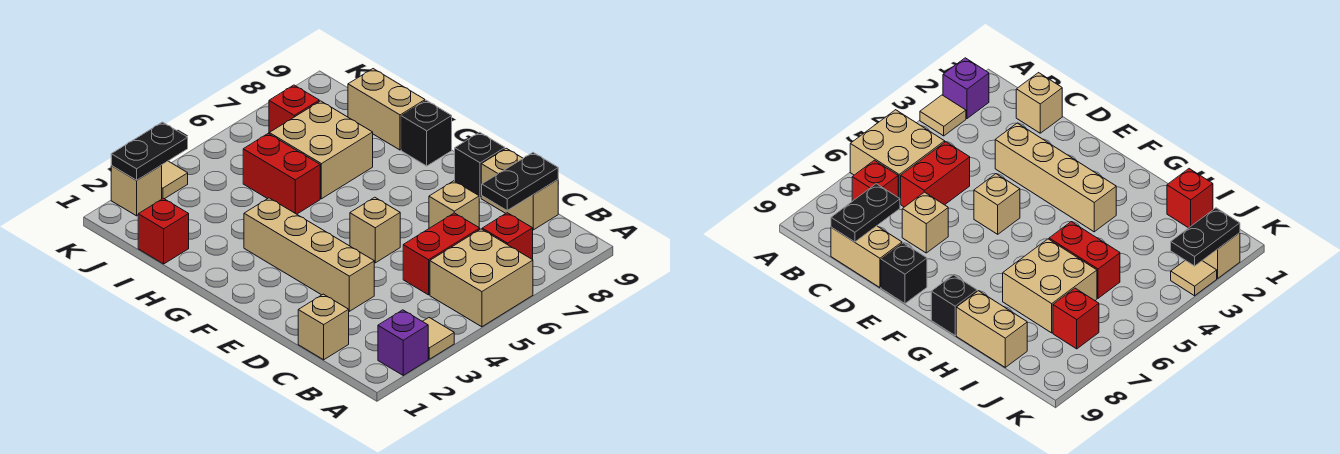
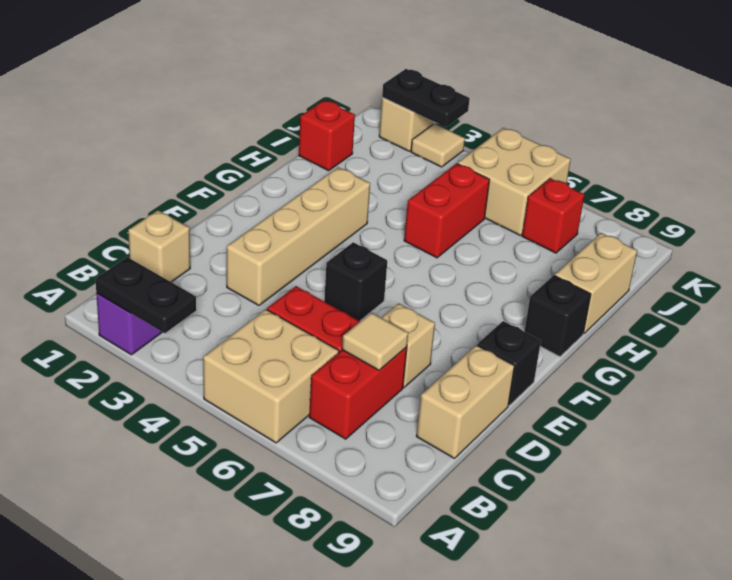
tan 1x1 tile [423,318,454,359] -> tan 1x1 tile moved to [342,313,408,370]
red 1x1 brick [482,213,533,260] -> red 1x2 brick [309,347,407,439]
black 1x2 plate [482,153,558,210] -> black 1x2 plate moved to [95,257,196,333]
tan 1x1 brick [350,197,400,263] -> black 1x1 brick [324,242,387,321]
tan 2x2 brick [269,101,373,199] -> tan 2x2 brick moved to [458,128,571,235]

